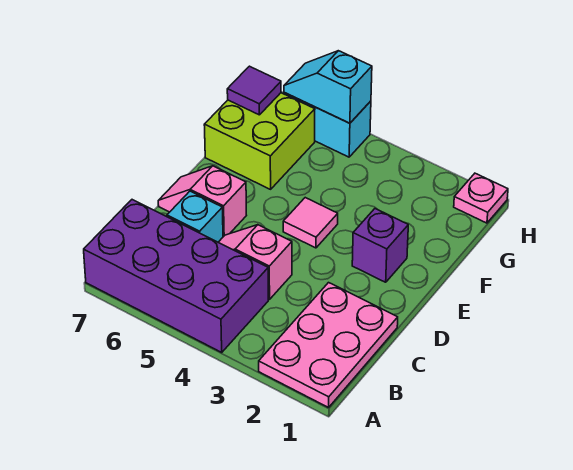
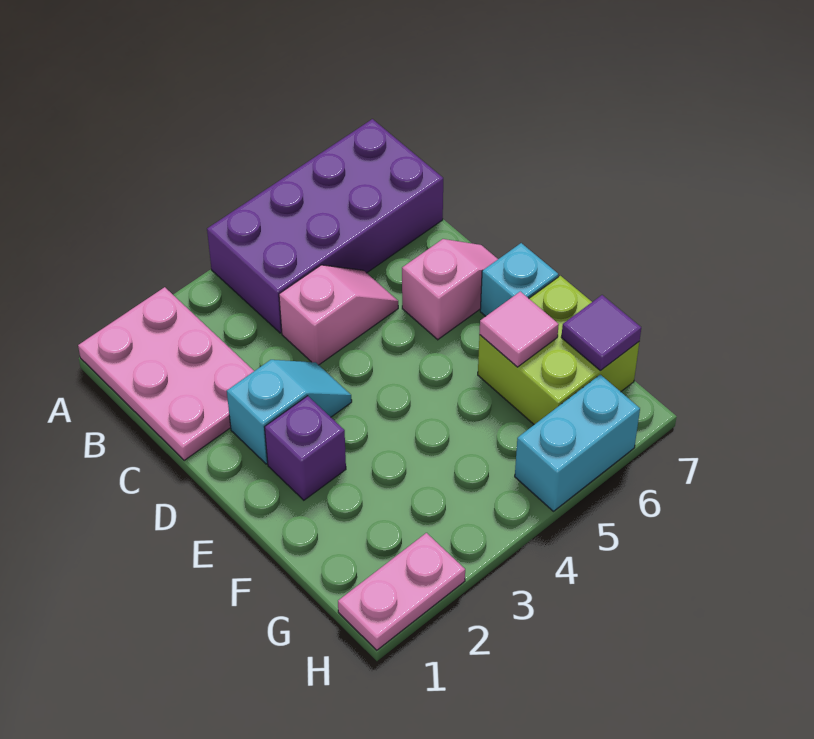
cyan 1x1 brick [167,191,223,242] -> cyan 1x1 brick moved to [480,243,558,316]
pink 1x1 tile [283,198,338,248] -> pink 1x1 tile moved to [479,292,559,367]
pink 1x1 plate [454,173,508,223] -> pink 1x2 plate [338,533,465,650]
cyan 1x2 slope [284,51,372,123] -> cyan 1x2 slope moved to [227,360,352,464]

